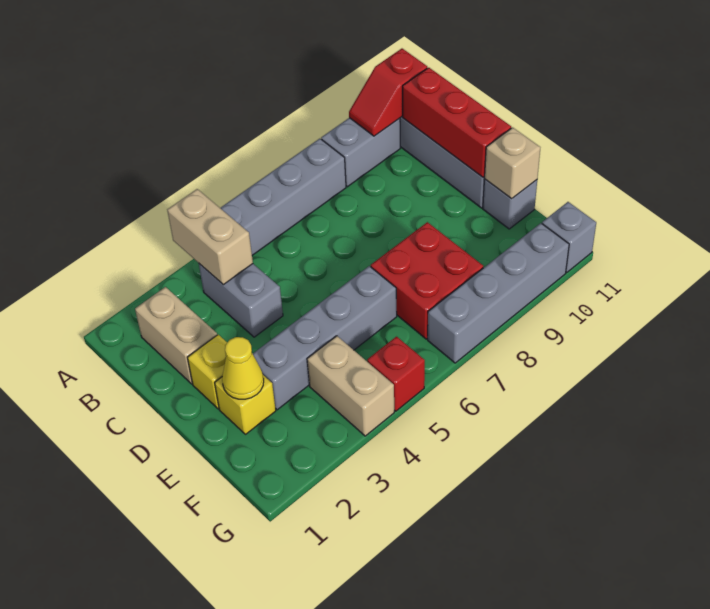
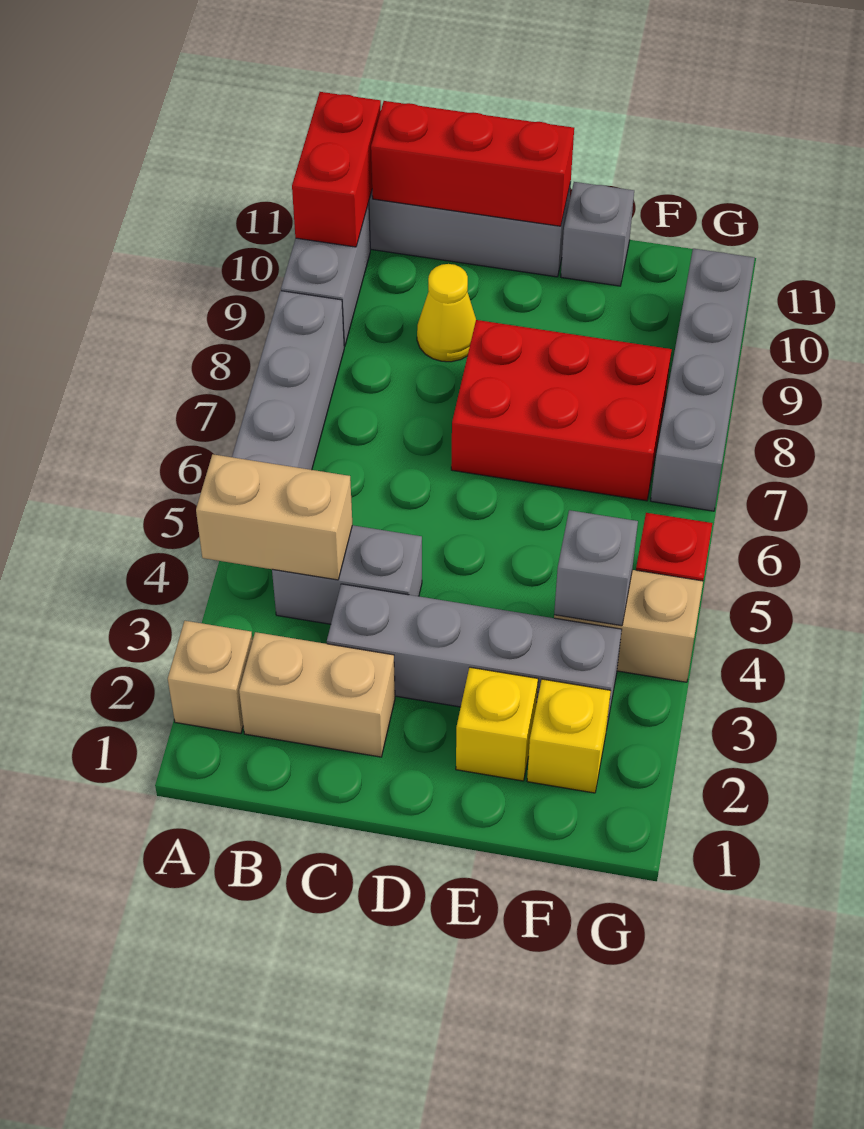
red 1x2 slope [349,49,427,136] -> red 1x2 brick [292,92,381,247]
yellow 1x1 brick [187,335,227,409] -> yellow 1x1 brick moved to [527,679,611,793]
yellow 1x1 cone [222,337,264,399] -> yellow 1x1 cone moved to [417,264,476,362]
grey 1x4 brick [253,266,397,410] -> grey 1x4 brick turned to [327,584,622,730]
red 2x2 brick [371,222,483,339] -> red 2x3 brick [451,320,672,501]
tan 1x1 brick [485,127,540,199] -> tan 1x1 brick moved to [168,621,253,733]
grey 1x1 brick [542,202,596,273] -> grey 1x1 brick moved to [554,510,638,626]

